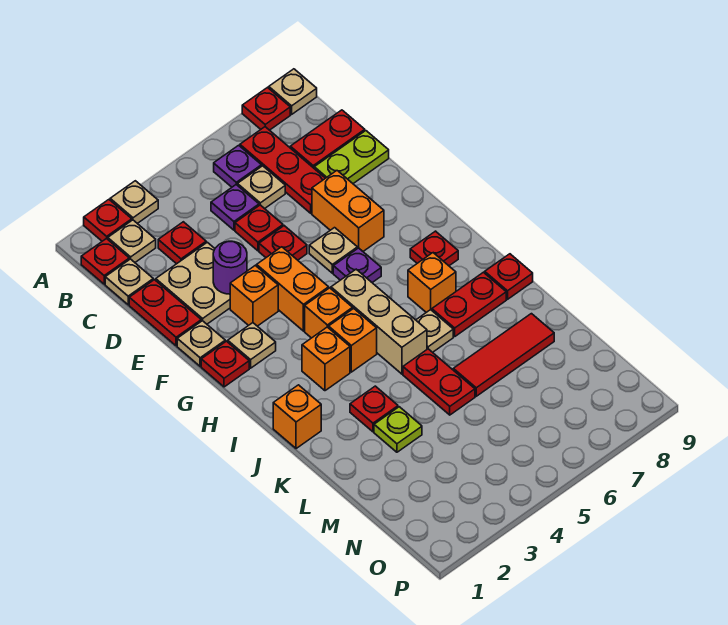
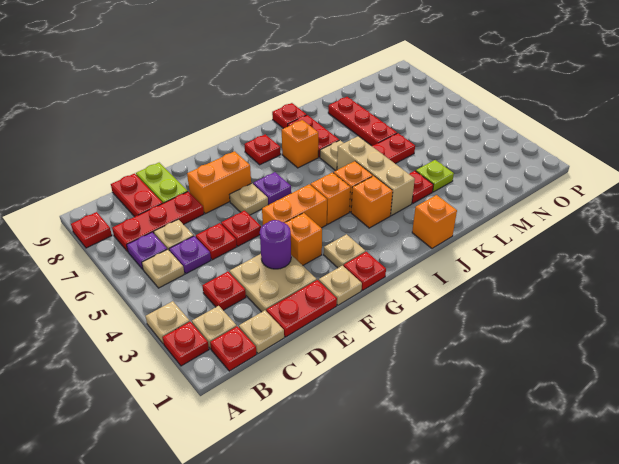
tan 1x1 plate [269,69,317,114] -> tan 1x1 plate moved to [142,249,184,288]
tan 1x3 brick [331,269,427,374] -> tan 1x3 brick turned to [337,136,415,216]
red 1x3 tile [453,314,554,396] -> red 1x3 plate [328,97,397,146]

